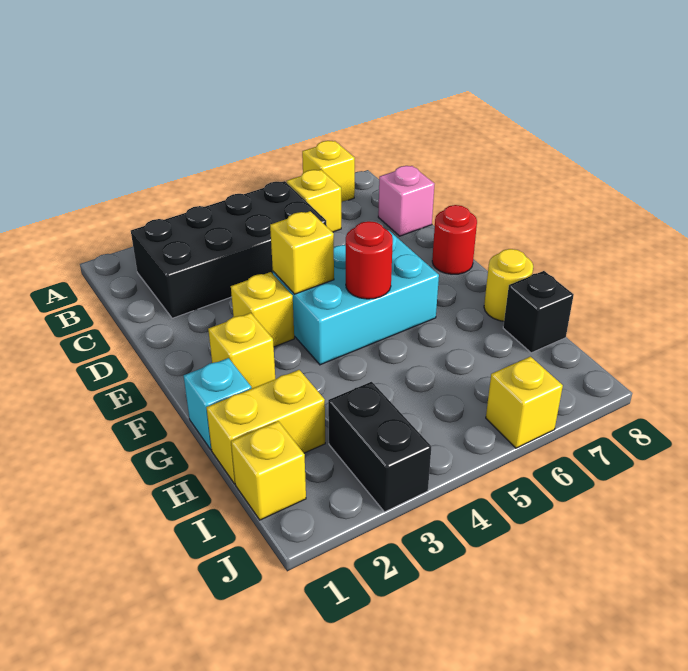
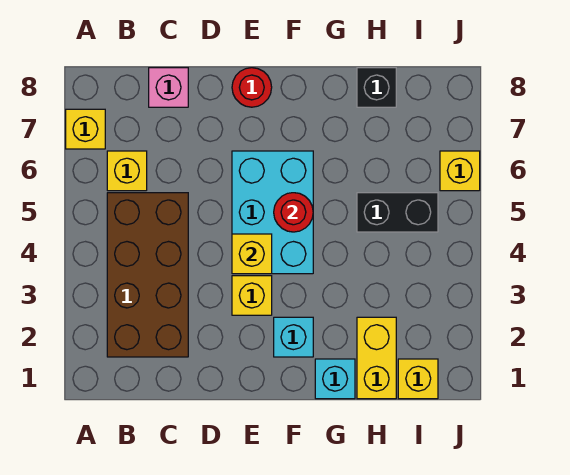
black 2x4 brick [131,181,327,318] -> brown 2x4 brick [107,193,188,357]
yellow 1x1 brick [208,313,275,388] -> cyan 1x1 brick [274,317,313,357]
yellow 1x1 round brick [484,249,533,321] -> none
black 1x2 brick [328,382,431,512] -> black 1x2 brick moved to [357,193,438,232]

